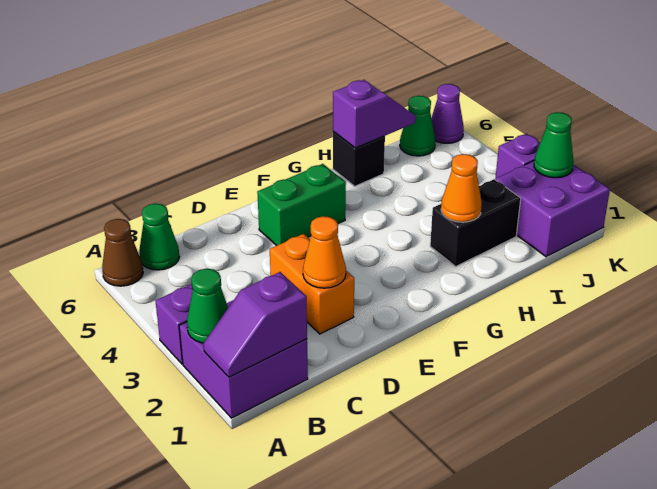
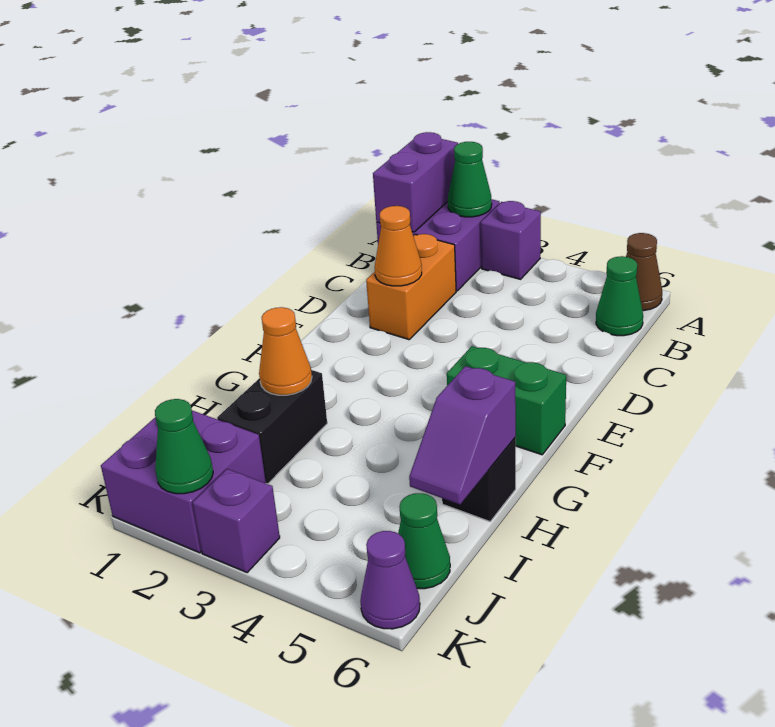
purple 1x2 slope [203,272,307,377] -> purple 1x2 brick [373,132,458,232]
orange 1x2 brick [270,234,354,334] -> orange 1x2 brick turned to [366,234,456,340]
green 1x2 brick [257,164,346,246] -> green 1x2 brick turned to [447,346,566,455]

